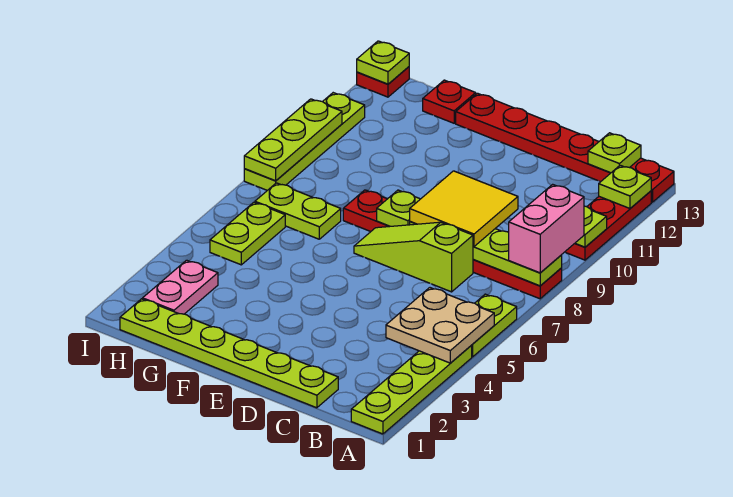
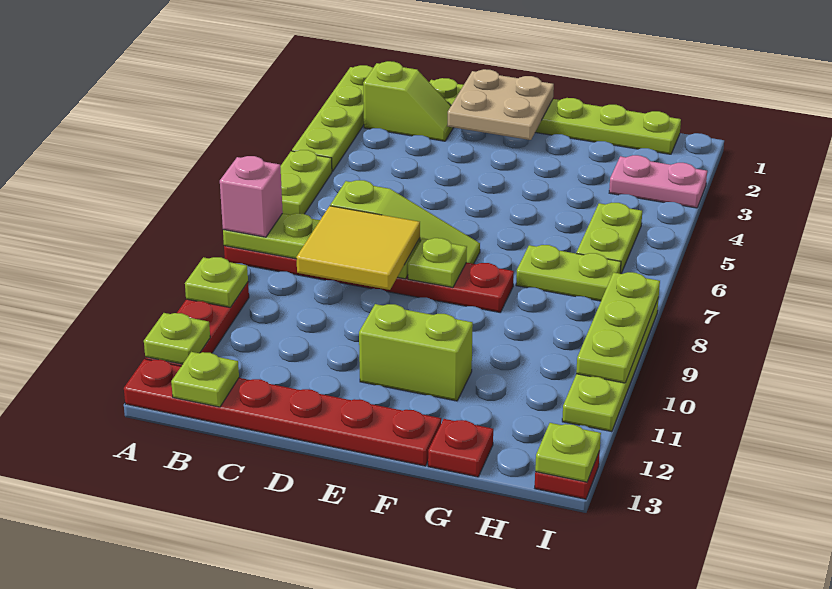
tan 2x2 plate [386,288,494,363] -> tan 2x2 plate moved to [448,69,554,140]
pink 1x2 brick [509,184,584,273] -> pink 1x1 brick [220,156,283,237]
none -> lime 1x2 slope [363,61,453,141]
none -> lime 1x2 brick [359,304,473,401]
pink 1x2 plate [143,260,218,314] -> pink 1x2 plate turned to [609,155,707,208]

